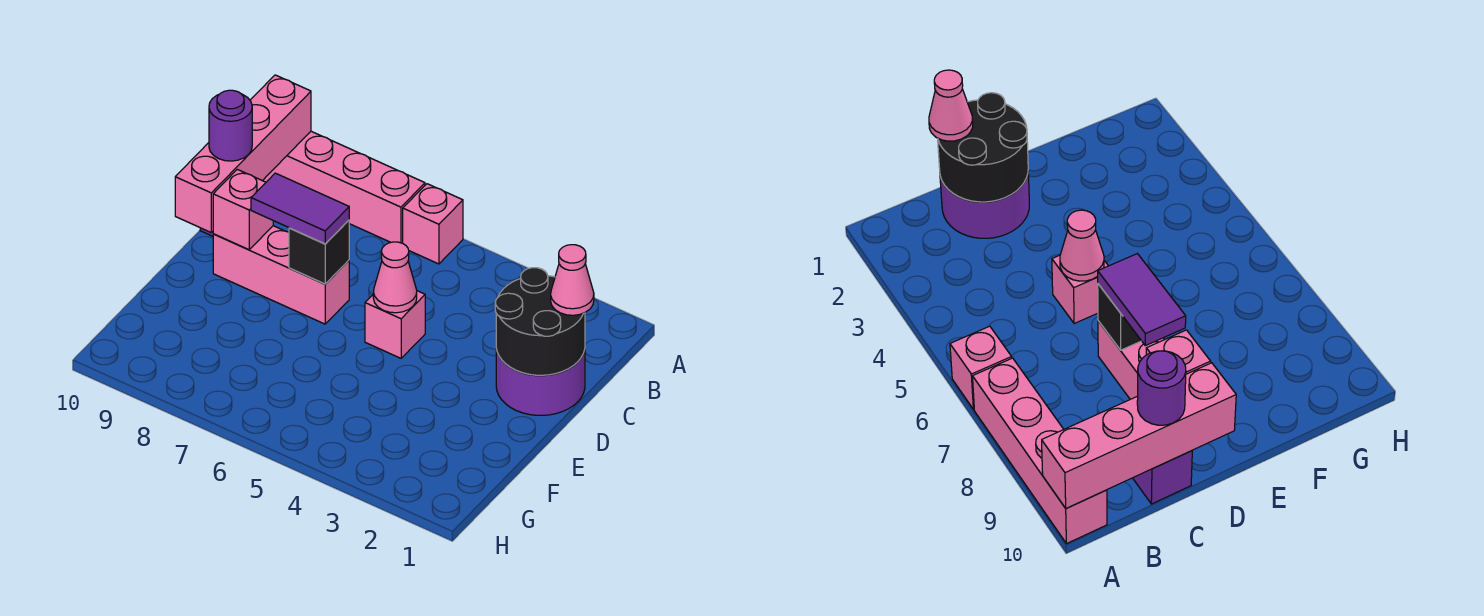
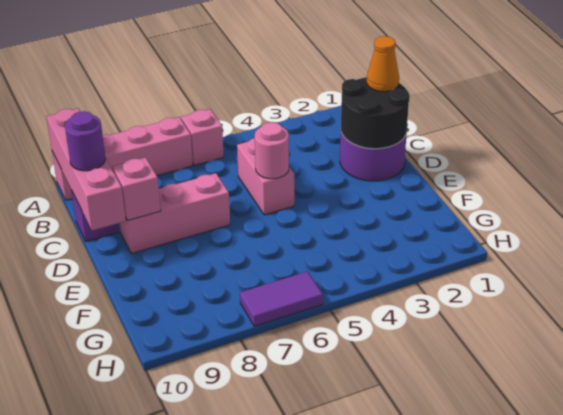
pink 1x1 cone [551,245,594,315] -> orange 1x1 cone [367,36,399,92]
pink 1x1 brick [365,291,425,358] -> pink 1x2 brick [237,138,294,215]
pink 1x1 cone [373,242,417,313] -> pink 1x1 round brick [255,122,289,179]
black 1x1 brick [289,220,349,284] -> none
purple 1x2 tile [251,173,349,244] -> purple 1x2 tile moved to [240,272,323,326]

